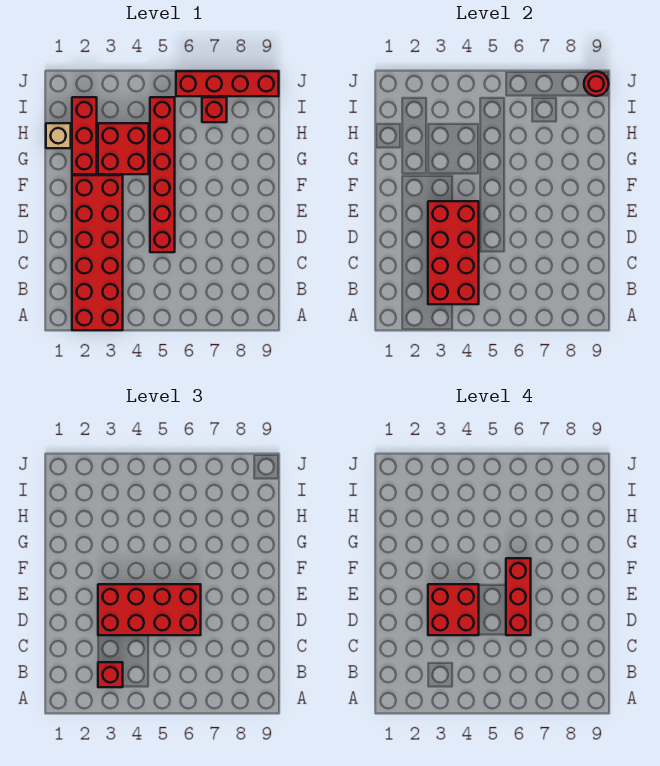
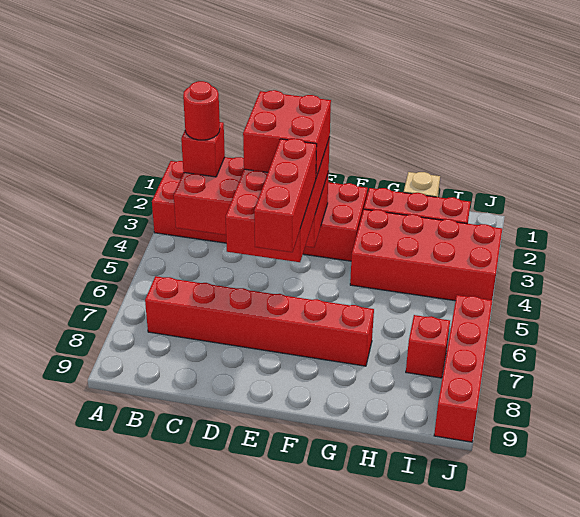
red 1x6 brick [150,97,175,252] -> red 1x6 brick moved to [145,276,374,366]
red 1x3 brick [506,558,531,635] -> red 1x3 brick turned to [254,139,317,252]
red 2x2 brick [98,123,149,174] -> red 2x4 brick [350,209,502,301]
red 1x1 round brick [584,71,609,96] -> red 1x1 round brick moved to [183,81,220,140]

